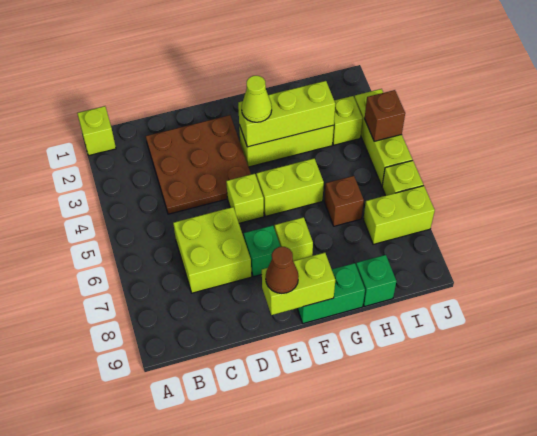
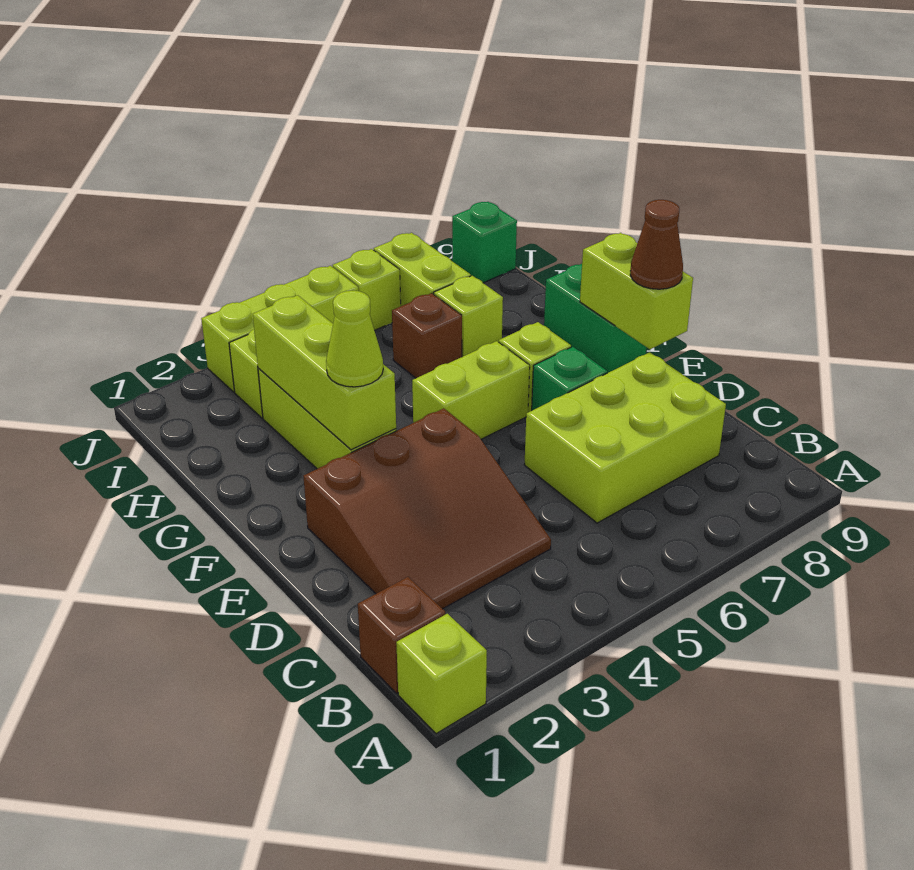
brown 3x3 plate [146,115,251,214] -> brown 3x3 slope [303,408,551,609]
lime 2x2 brick [173,207,252,293] -> lime 2x3 brick [524,352,726,523]
lime 1x1 brick [226,174,264,223] -> lime 1x1 brick moved to [434,276,503,357]
lime 1x2 brick [256,159,324,216] -> lime 1x2 brick turned to [412,341,530,439]
green 1x1 brick [356,255,396,307] -> green 1x1 brick moved to [452,202,517,283]
brown 1x1 brick [365,90,405,141] -> brown 1x1 brick moved to [358,577,445,693]

